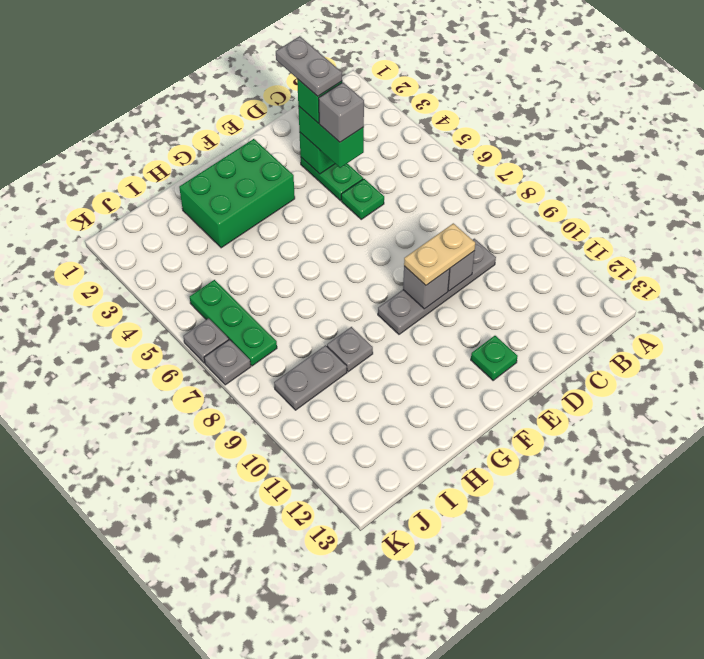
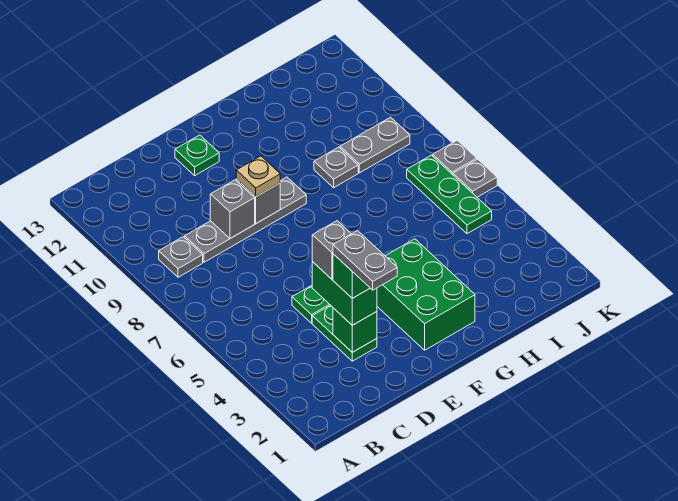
none -> grey 1x1 plate [159,237,203,277]
tan 1x2 plate [404,223,475,285] -> tan 1x1 plate [236,156,280,196]
green 2x3 brick [179,139,295,248] -> green 2x3 brick turned to [377,239,475,350]

